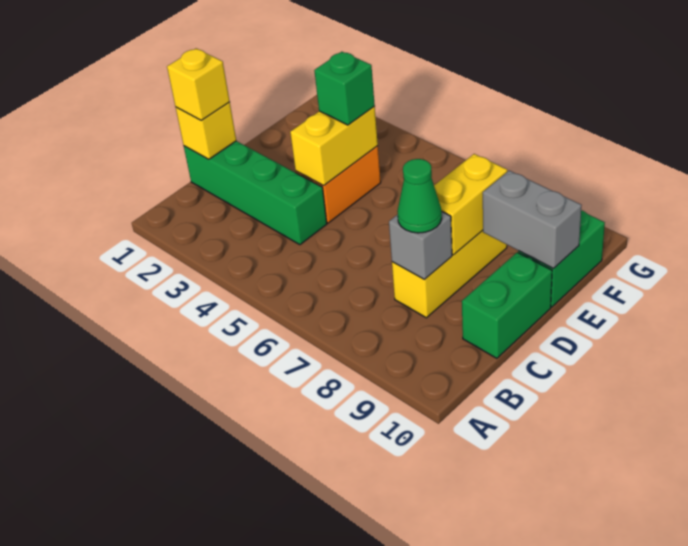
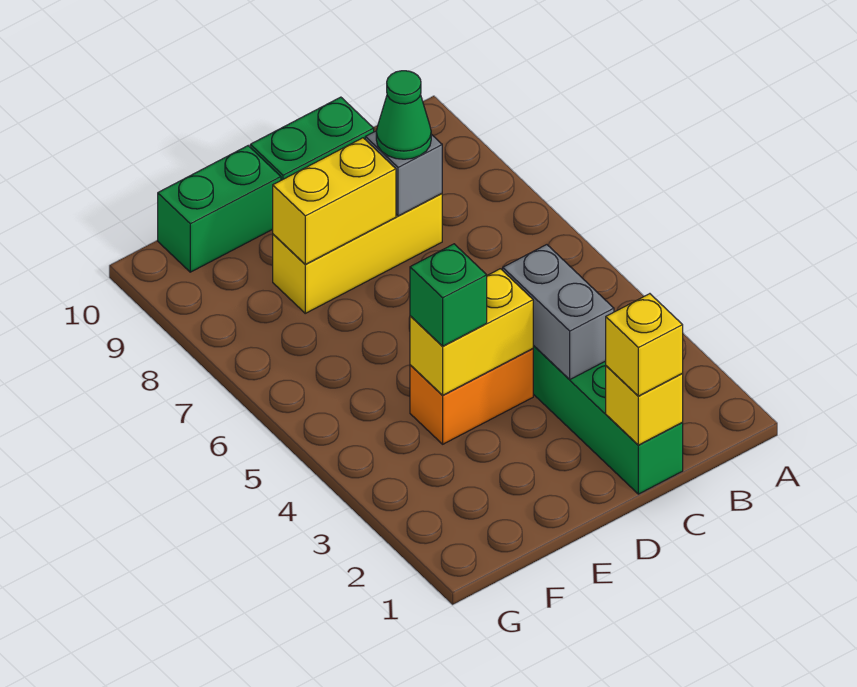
grey 1x2 brick [483,171,582,268] -> grey 1x2 brick moved to [503,245,614,380]

